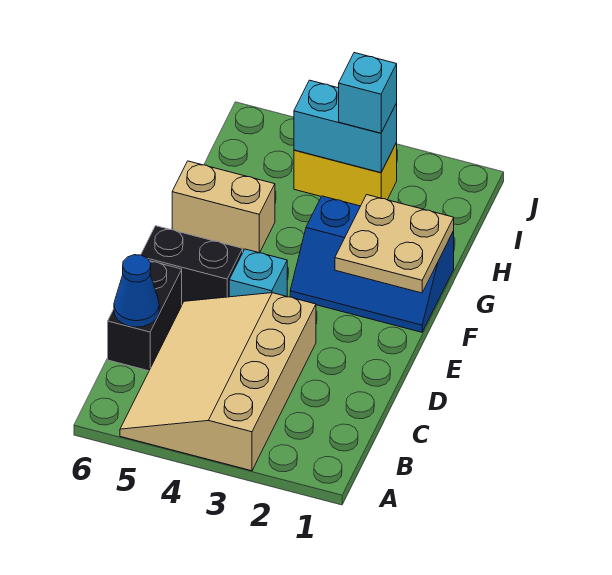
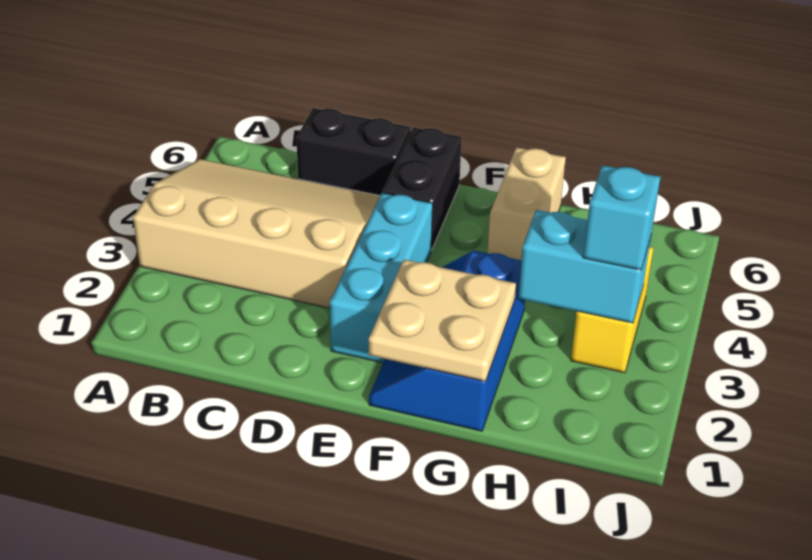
blue 1x1 cone [114,255,159,327] -> none
cyan 1x1 brick [229,249,287,297] -> cyan 1x3 brick [330,193,433,363]
cyan 1x2 brick [294,80,397,173] -> cyan 1x2 brick turned to [518,210,651,323]

